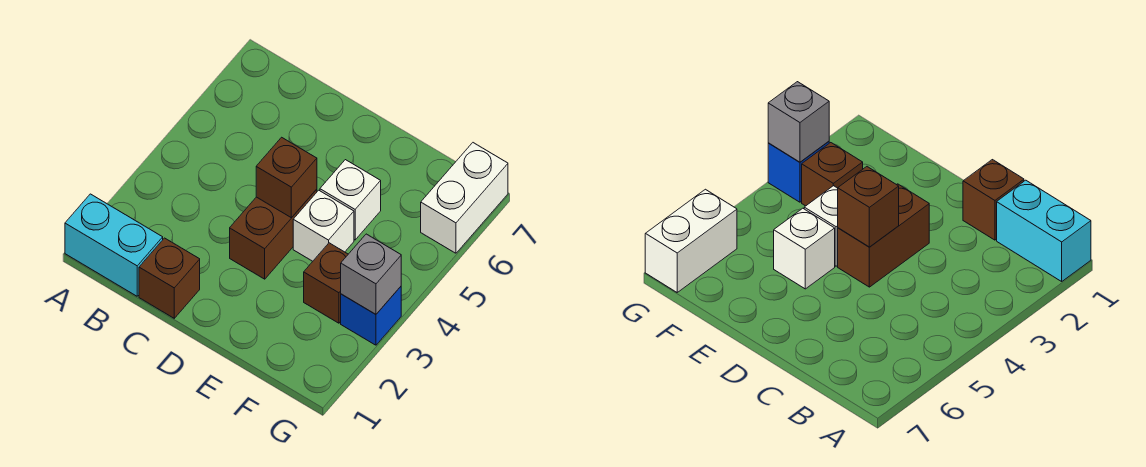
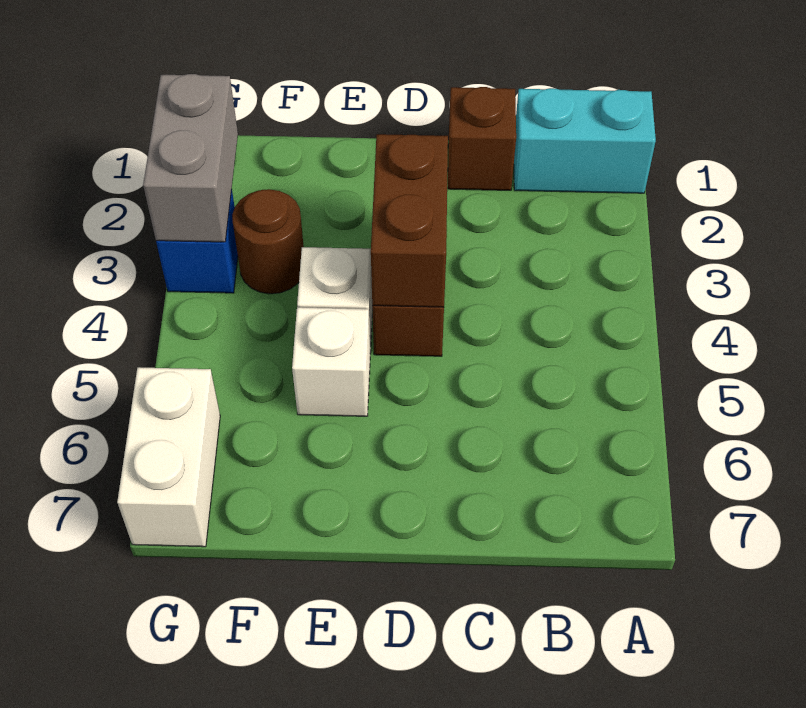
brown 1x1 brick [256,137,317,218] -> brown 1x2 brick [371,134,448,307]
brown 1x1 brick [304,243,348,323] -> brown 1x1 round brick [232,189,304,294]
grey 1x1 brick [341,234,401,314] -> grey 1x2 brick [143,74,238,242]

